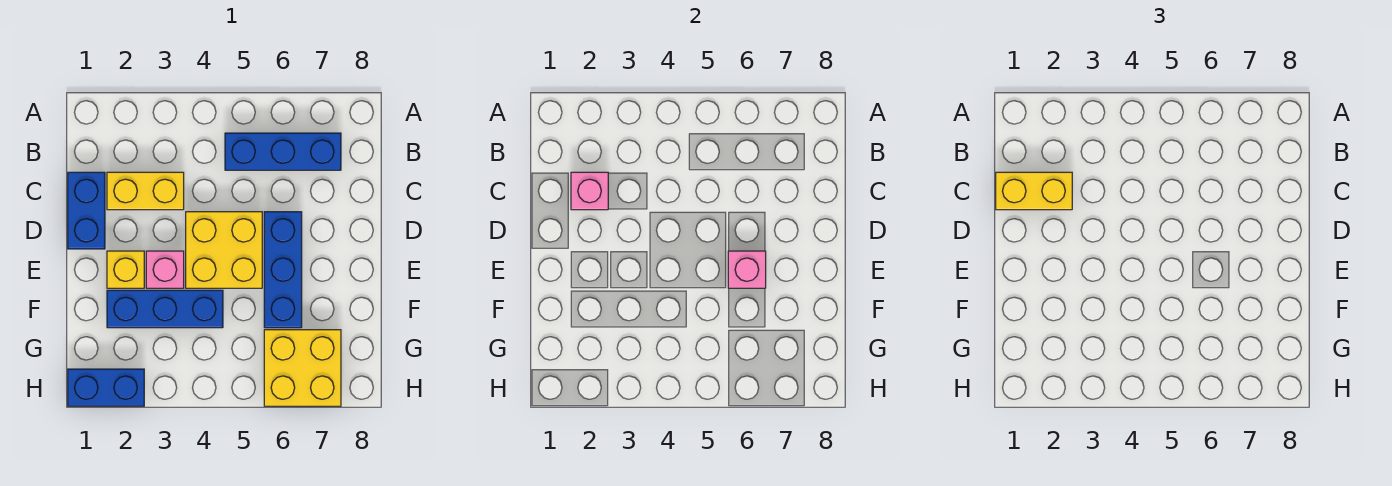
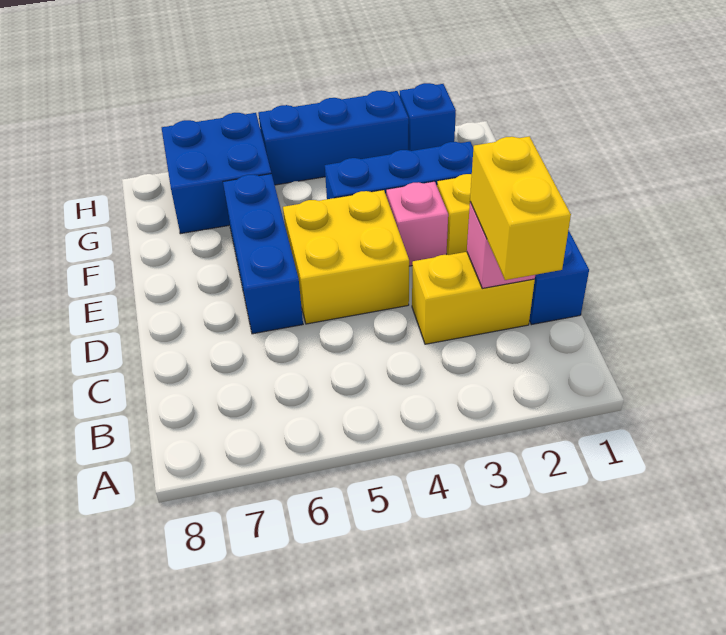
blue 1x3 brick [225,133,341,170] -> blue 1x3 brick moved to [259,90,409,185]
yellow 1x2 brick [996,172,1072,210] -> yellow 1x2 brick turned to [470,136,571,280]
pink 1x1 brick [728,251,766,288] -> none
yellow 2x2 brick [264,330,341,406] -> blue 2x2 brick [162,113,271,234]
blue 1x2 brick [68,369,144,406] -> blue 1x1 brick [400,83,456,151]

